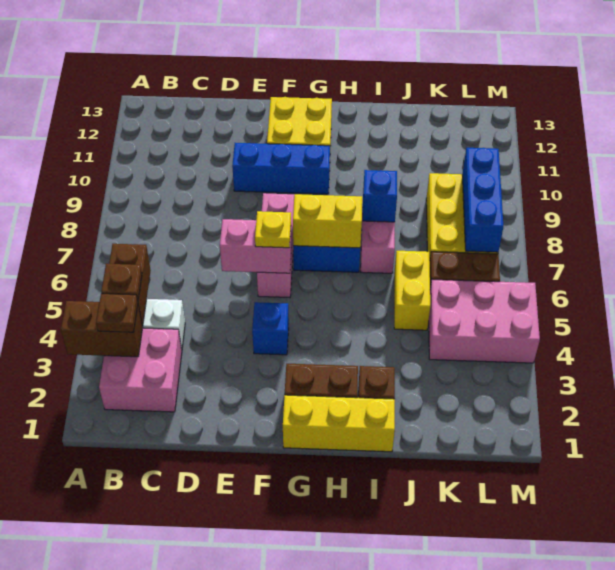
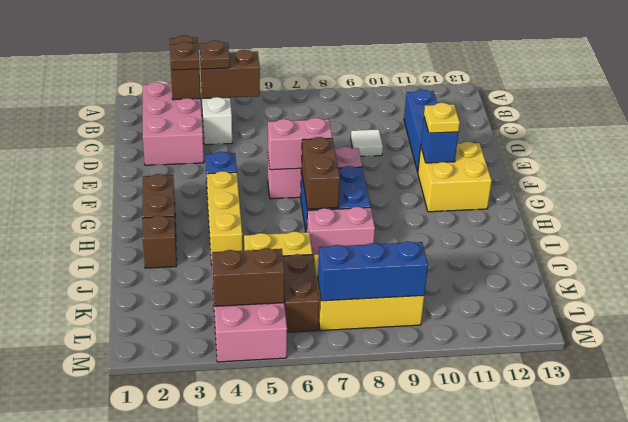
pink 2x2 brick [99,328,182,412] -> pink 2x3 brick [143,82,204,165]
none -> white 1x1 tile [351,129,383,156]
pink 1x2 brick [220,219,292,273] -> pink 1x2 brick turned to [267,118,332,170]
blue 1x3 brick [232,143,330,194] -> blue 1x3 brick moved to [404,90,437,172]
yellow 1x1 plate [255,211,291,248] -> yellow 1x1 plate moved to [424,103,460,133]
yellow 1x3 brick [283,395,395,452] -> yellow 1x3 brick moved to [207,171,243,265]
yellow 1x2 brick [293,194,362,248] -> brown 1x2 brick [301,137,340,209]
blue 1x1 brick [363,170,397,222] -> blue 1x1 brick moved to [421,118,459,163]
none -> brown 1x2 brick [212,248,285,306]

